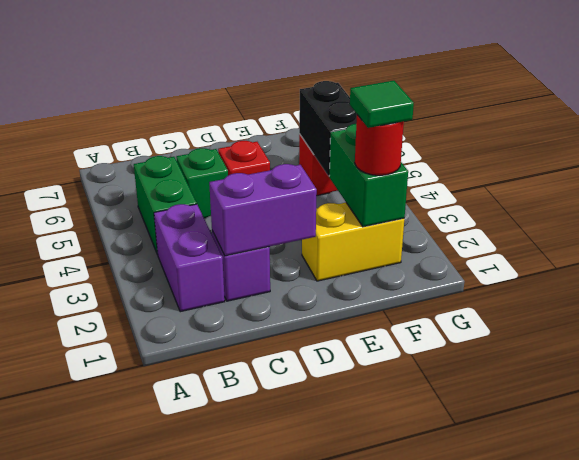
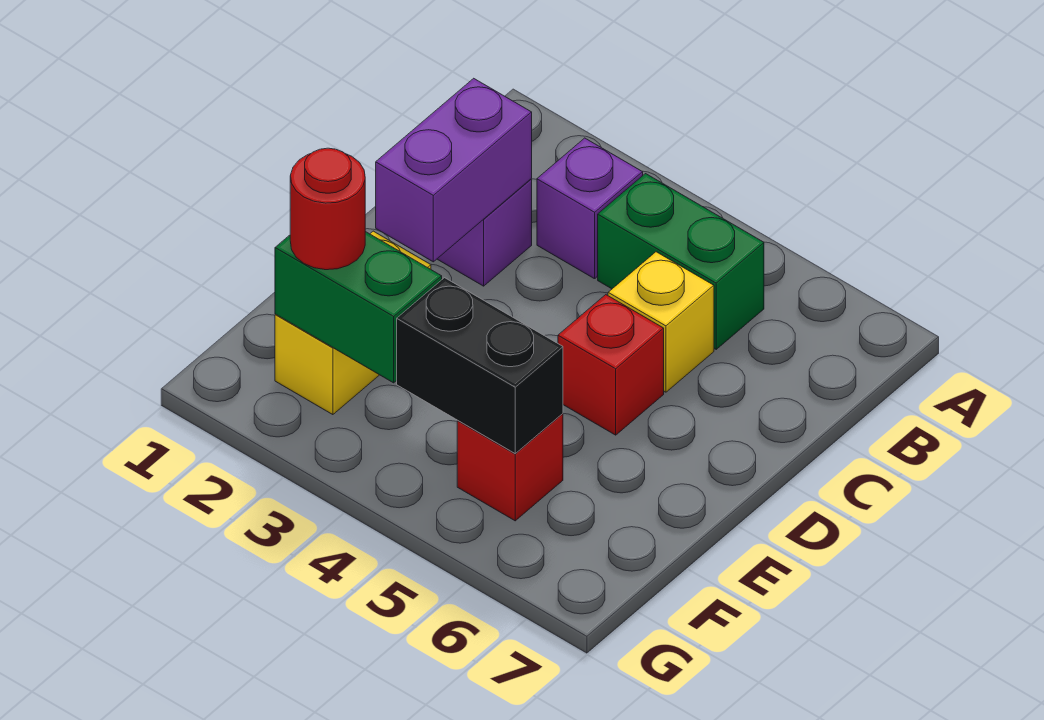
purple 1x2 brick [154,204,225,312] -> purple 1x1 brick [537,138,643,279]
green 1x1 brick [176,148,228,218] -> yellow 1x1 brick [608,252,714,392]
green 1x1 tile [350,81,414,128] -> none

